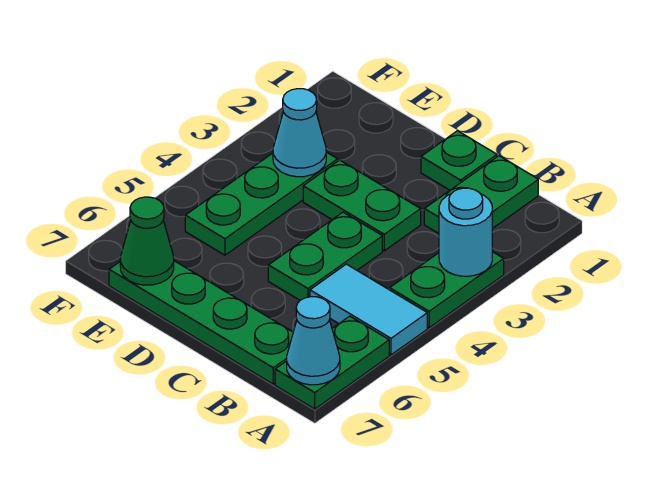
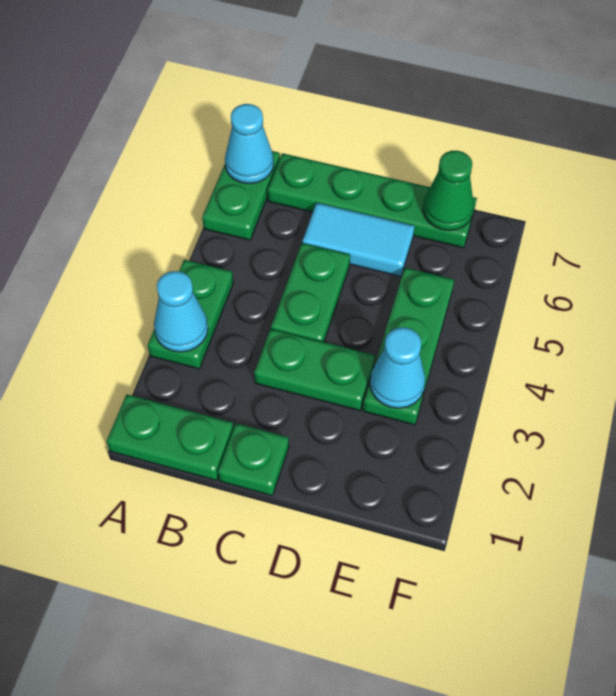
cyan 1x1 round brick [439,188,492,276] -> cyan 1x1 cone [154,271,208,352]
cyan 1x2 tile [310,264,427,355] -> cyan 1x2 tile moved to [302,203,415,277]
green 1x2 plate [424,156,538,233] -> green 1x2 plate turned to [107,395,234,480]

